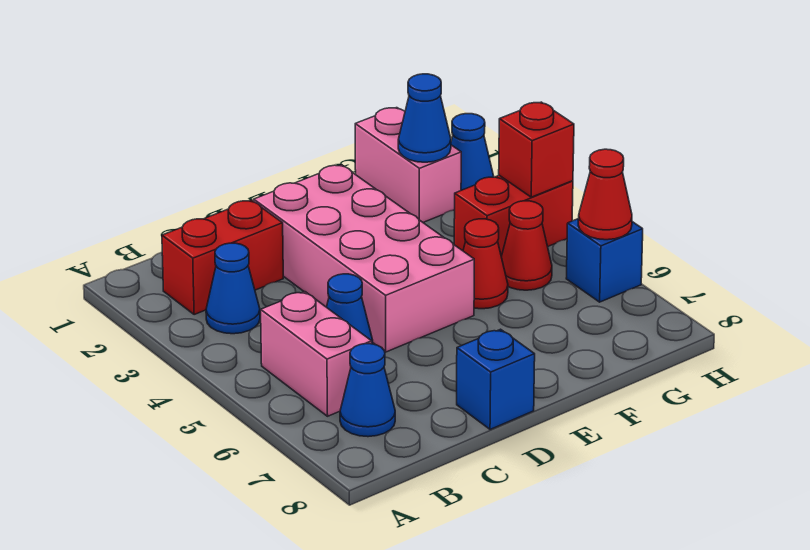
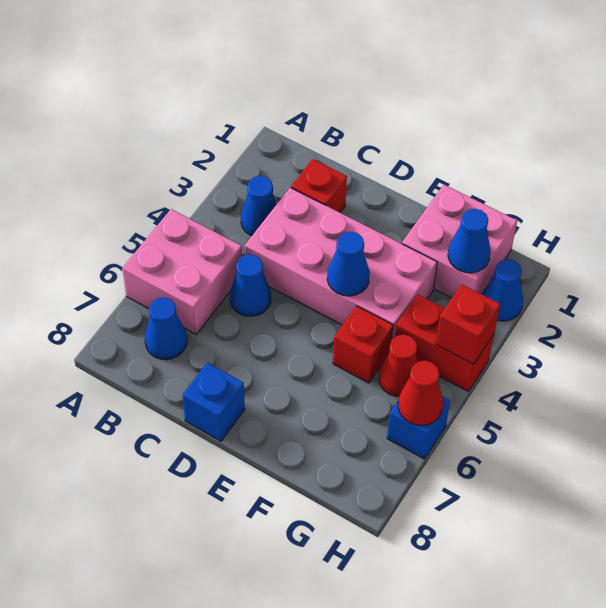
red 1x2 brick [162,200,283,315] -> red 1x1 brick [291,159,347,212]
pink 1x2 brick [261,292,372,416] -> pink 2x2 brick [122,209,242,334]
pink 2x4 brick [254,165,474,352] -> pink 2x4 brick turned to [245,188,437,339]
none -> blue 1x1 cone [327,232,370,296]
red 1x1 cone [463,219,508,309] -> red 1x1 brick [333,306,393,383]
pink 1x2 brick [355,108,461,222] -> pink 2x2 brick [402,185,517,298]

